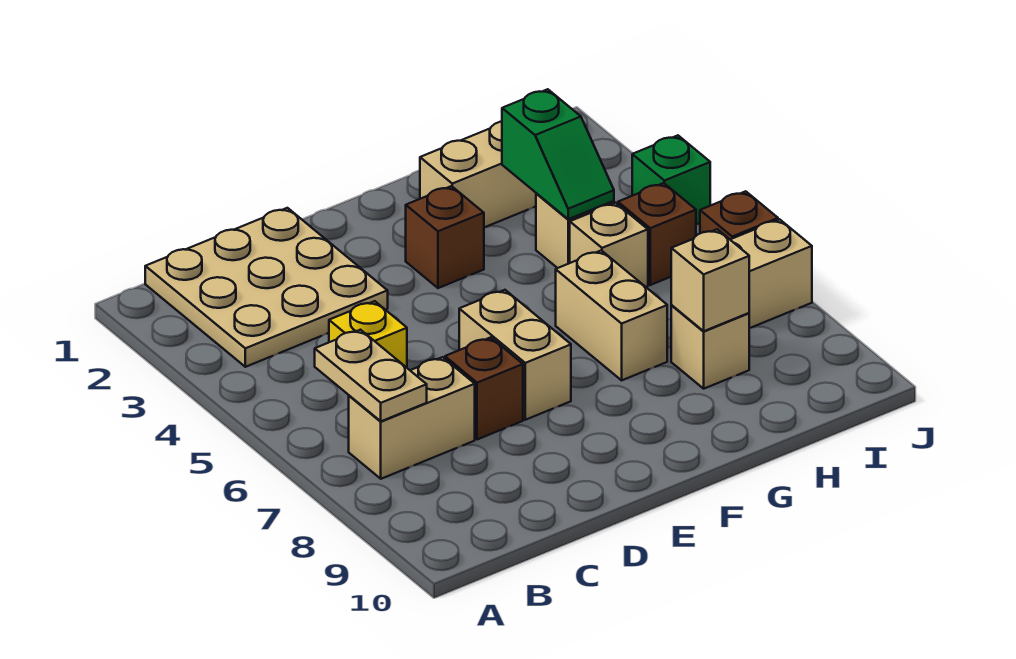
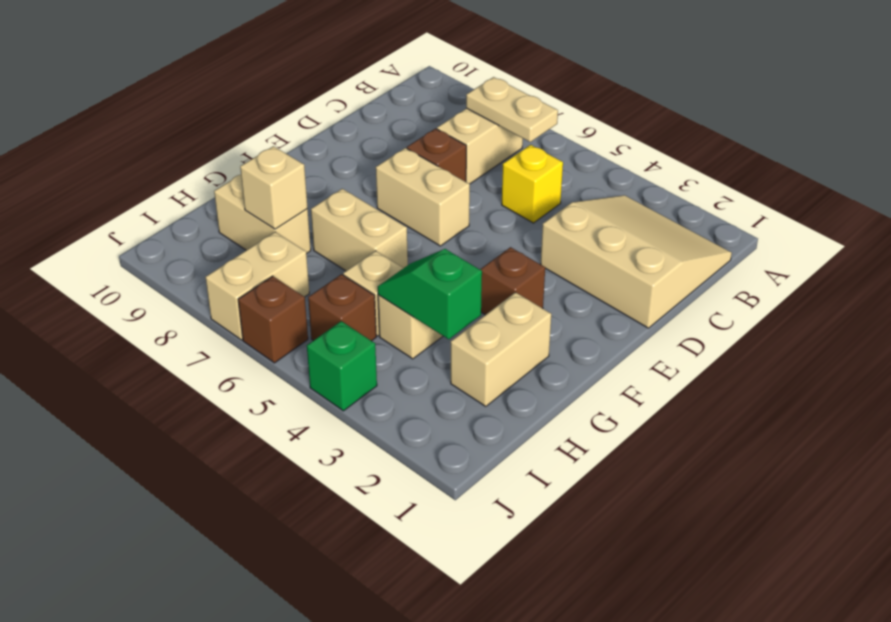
tan 3x3 plate [145,208,388,367] -> tan 3x3 slope [541,195,732,328]
tan 1x1 brick [671,306,749,389] -> tan 1x2 brick [214,175,311,254]

